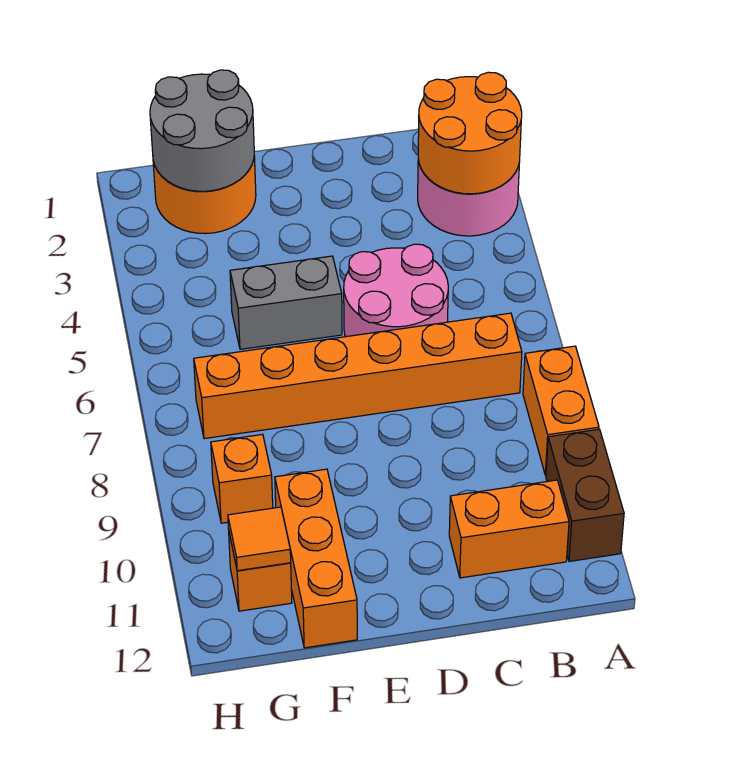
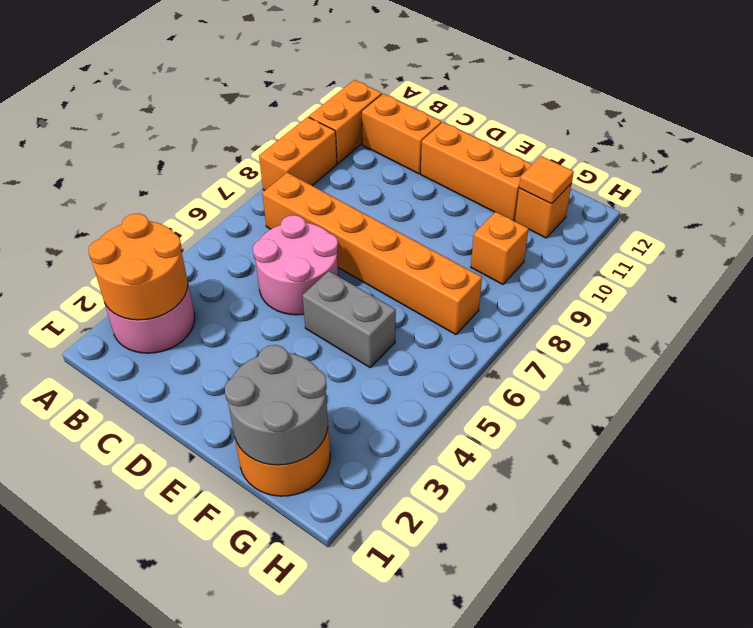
brown 1x2 brick [546,429,624,561] -> orange 1x2 brick [309,80,382,164]
orange 1x3 brick [275,469,357,648] -> orange 1x3 brick turned to [421,122,532,221]

